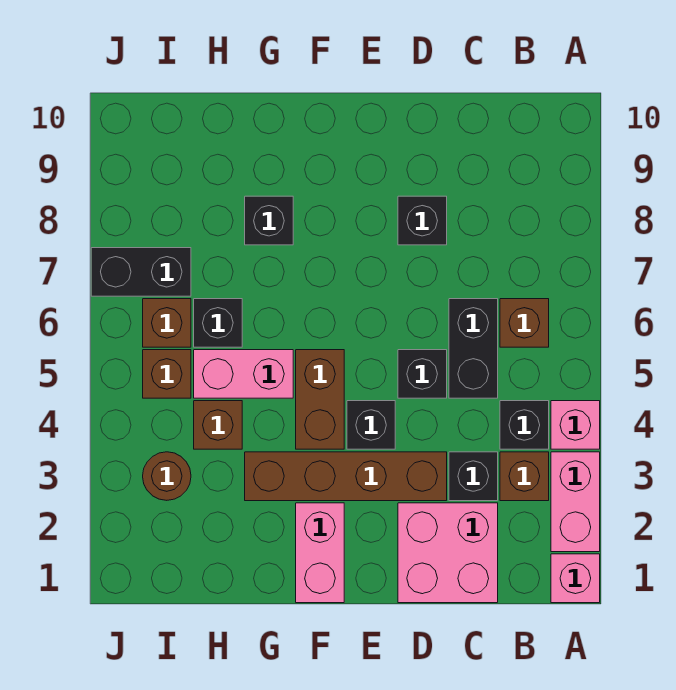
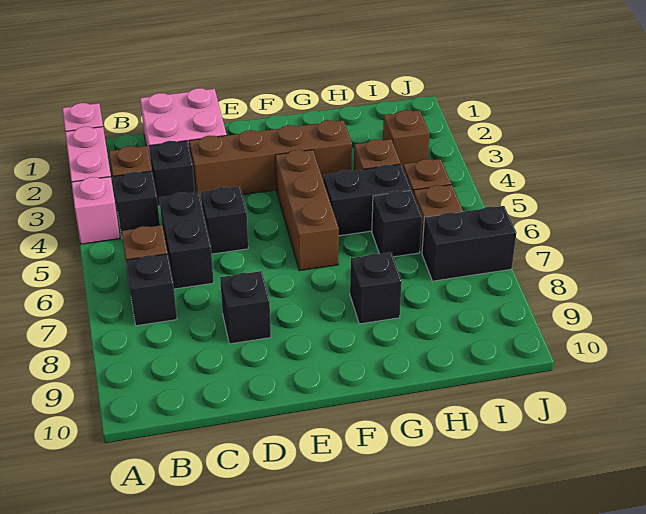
black 1x1 brick [347,401,395,449] -> black 1x1 brick moved to [126,254,177,326]
pink 1x2 brick [296,503,344,603] -> none
brown 1x2 brick [296,350,344,449] -> brown 1x3 brick [275,150,339,271]
pink 1x2 brick [194,350,293,398] -> black 1x2 brick [323,164,411,236]
brown 1x1 round brick [143,452,191,500] -> brown 1x1 brick [383,110,430,167]

